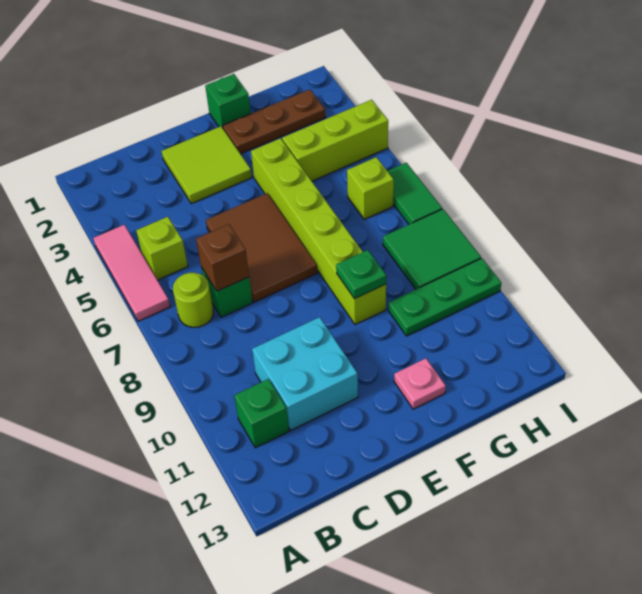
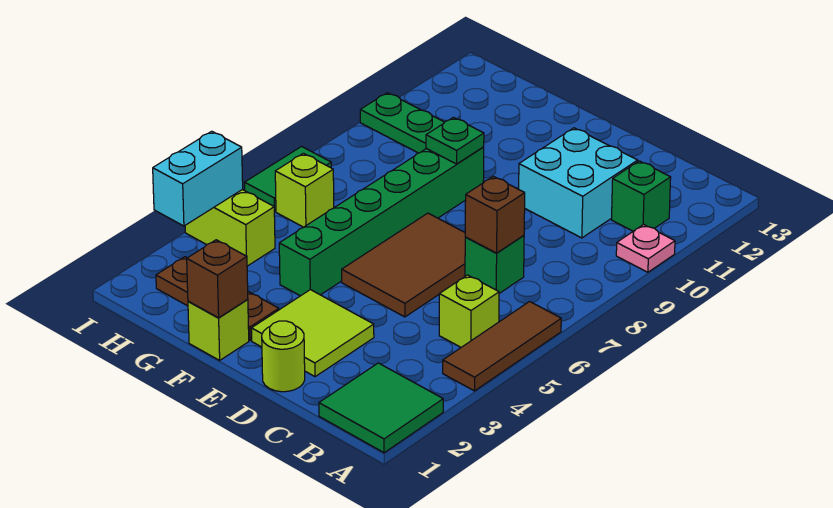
pink 1x3 tile [93,225,170,321] -> brown 1x3 tile [443,302,561,391]
lime 1x1 round brick [173,273,213,327] -> lime 1x1 round brick moved to [262,321,305,392]
green 1x1 brick [205,74,251,128] -> lime 1x1 brick [188,300,249,360]
none -> brown 1x1 brick [187,240,248,318]
lime 1x6 brick [251,138,386,325] -> green 1x6 brick [279,147,484,296]
pink 1x1 plate [394,358,446,409] -> pink 1x1 plate moved to [616,225,675,272]
lime 1x3 brick [282,100,388,181] -> lime 1x2 brick [185,190,275,266]
green 2x2 tile [383,209,481,289] -> green 2x2 tile moved to [319,363,443,453]
none -> cyan 1x2 brick [153,131,243,226]

